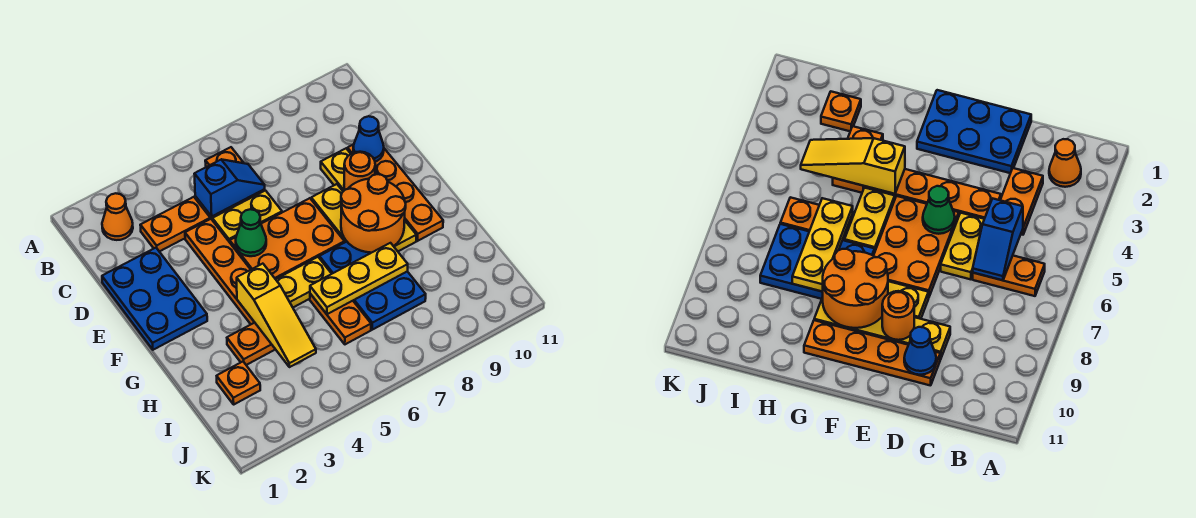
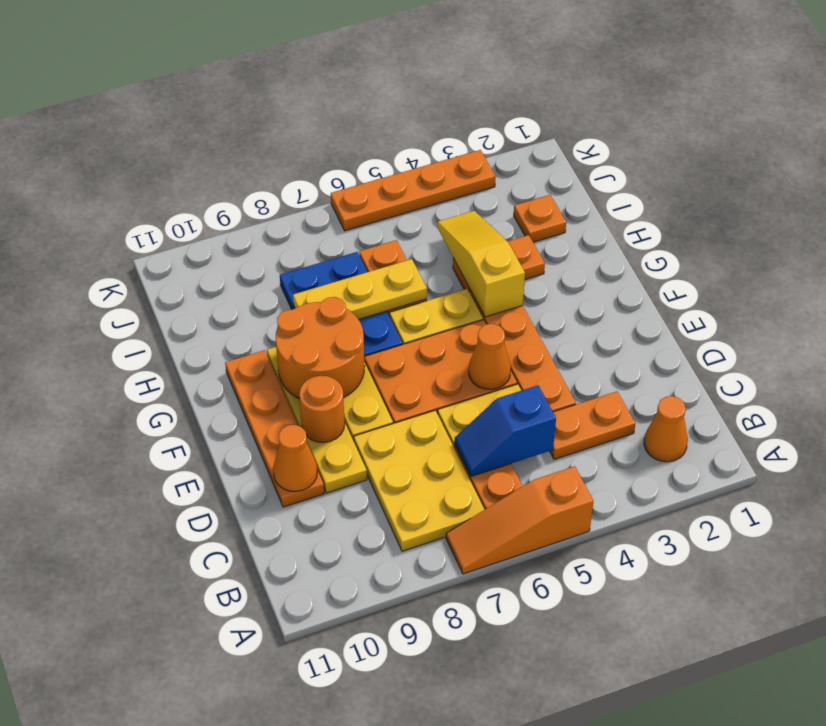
none -> orange 1x3 slope [446,466,593,574]
none -> yellow 2x3 plate [354,410,485,551]
blue 2x3 plate [102,248,207,350] -> none
blue 1x1 cone [353,116,384,162] -> orange 1x1 cone [273,425,317,491]
green 1x1 cone [236,209,266,256] -> orange 1x1 cone [469,324,511,389]
none -> orange 1x4 plate [331,150,496,231]

